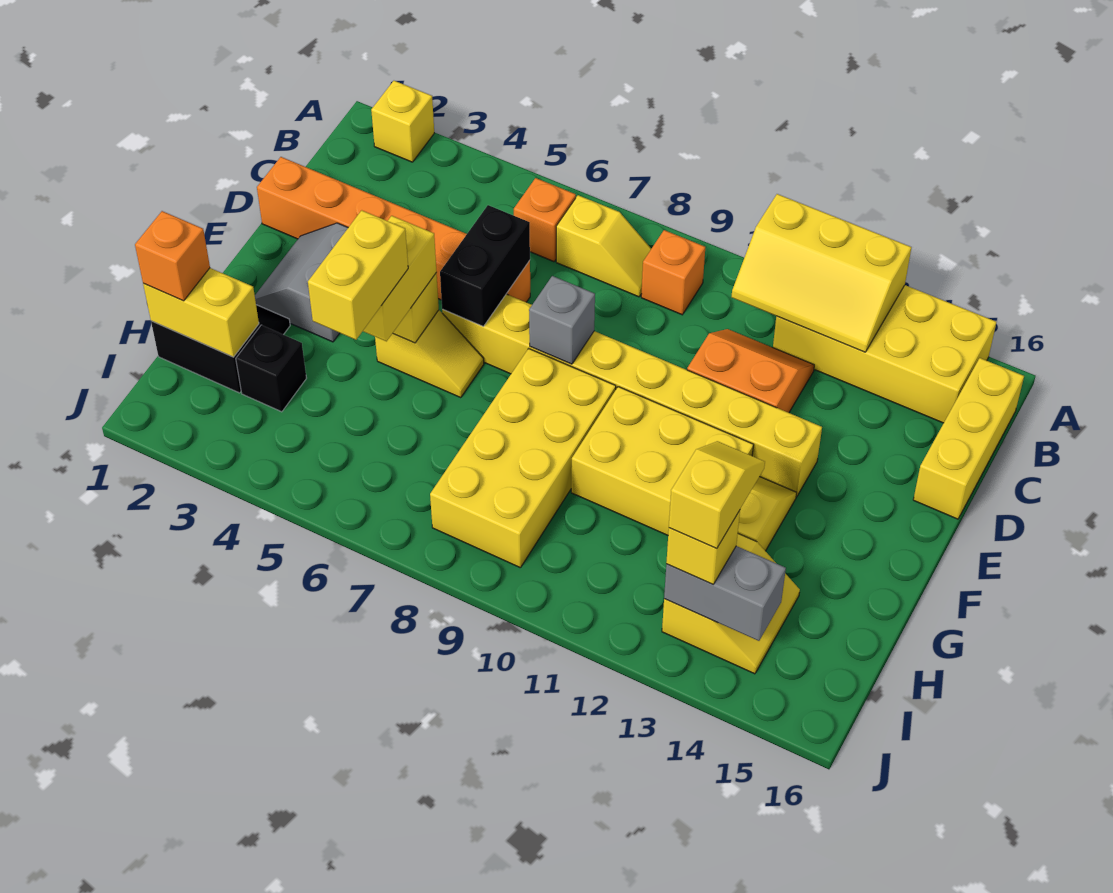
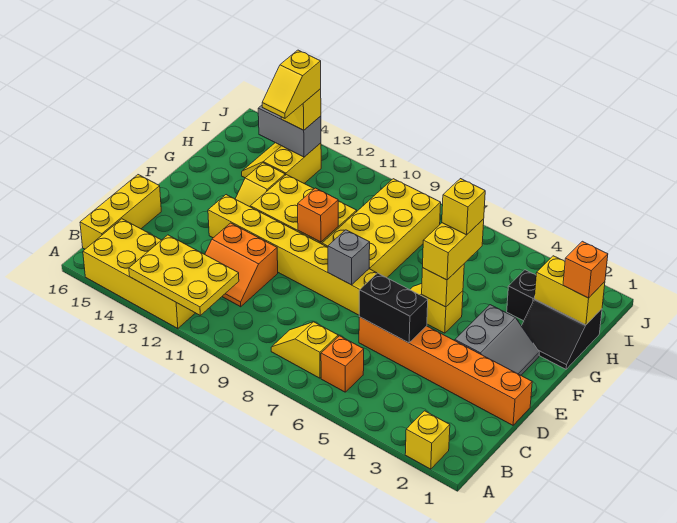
yellow 2x3 slope [732,194,911,352] -> yellow 2x3 plate [129,235,239,315]
orange 1x1 brick [641,230,705,315] -> orange 1x1 brick moved to [298,188,338,242]
black 1x2 brick [440,205,530,327] -> black 1x2 brick turned to [359,273,428,343]
yellow 1x2 brick [308,210,408,340] -> yellow 1x1 brick [442,179,485,235]

